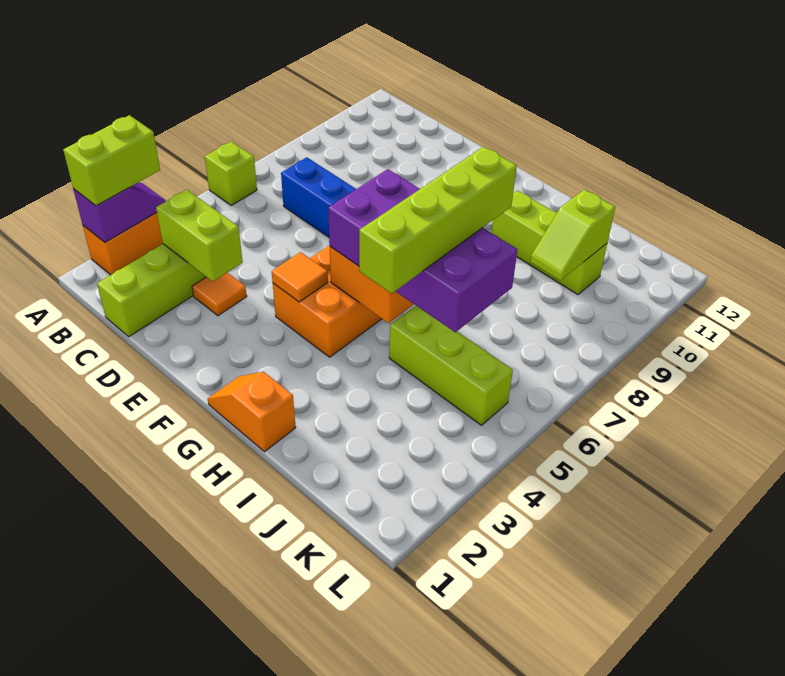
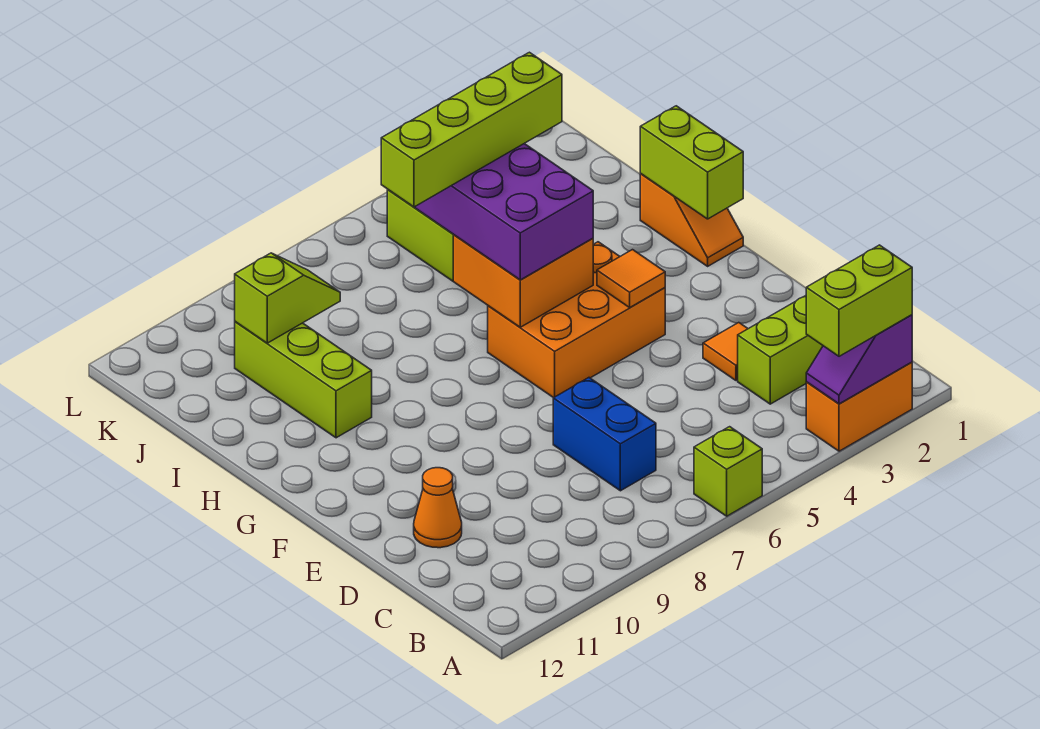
lime 1x2 brick [156,190,243,281] -> lime 1x2 brick moved to [640,106,743,219]
none -> orange 1x1 cone [414,468,462,548]

